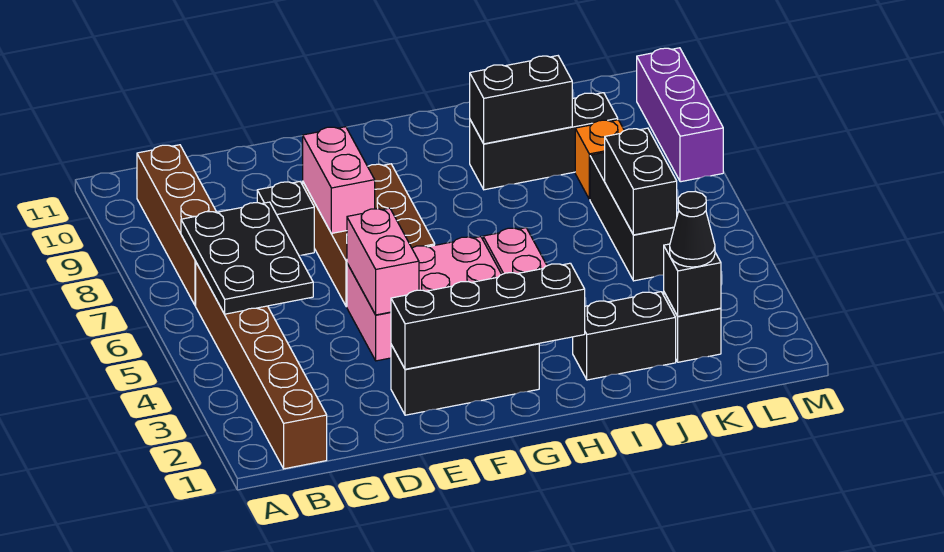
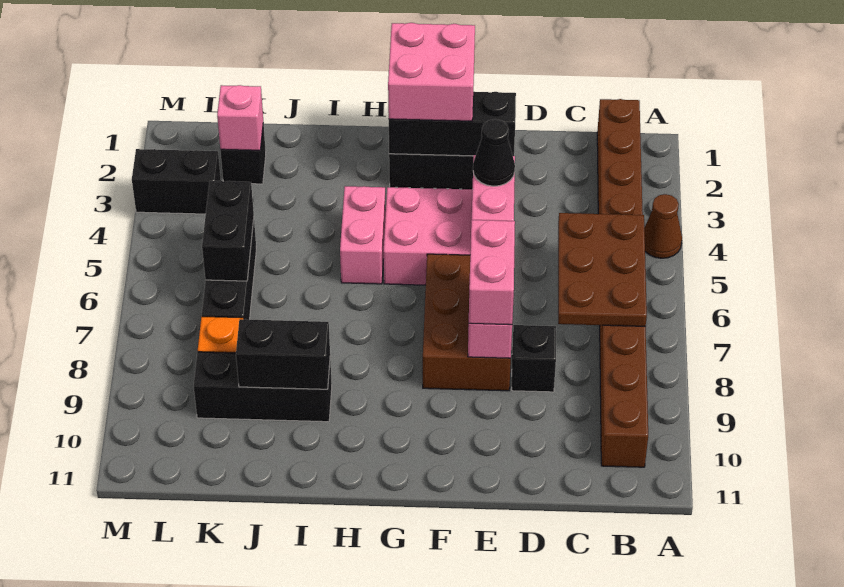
none -> brown 1x1 cone [644,194,682,258]
black 2x3 plate [181,202,313,314] -> brown 2x3 plate [558,213,647,326]
black 1x4 brick [391,263,585,369] -> black 1x3 brick [389,92,516,156]
none -> pink 1x2 brick [469,220,515,325]
none -> pink 2x2 brick [388,23,475,121]
black 1x2 brick [573,292,676,380] -> black 1x2 brick moved to [132,149,221,214]
black 1x1 brick [664,244,721,316] -> pink 1x1 brick [217,85,263,150]
black 1x1 cone [670,191,715,267] -> black 1x1 cone moved to [473,119,515,186]
purple 1x3 brick [637,48,723,182] -> none

